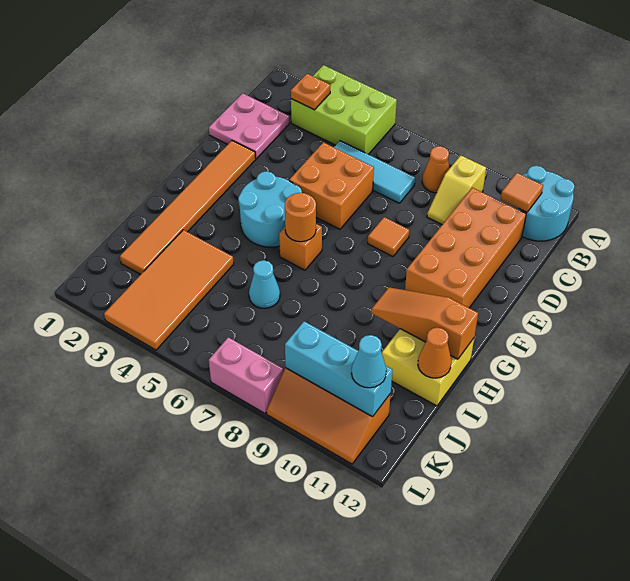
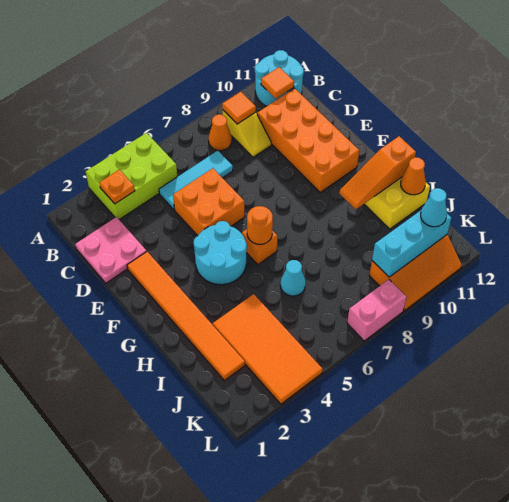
orange 1x1 tile [368,217,409,257] -> orange 1x1 tile moved to [222,92,256,124]

